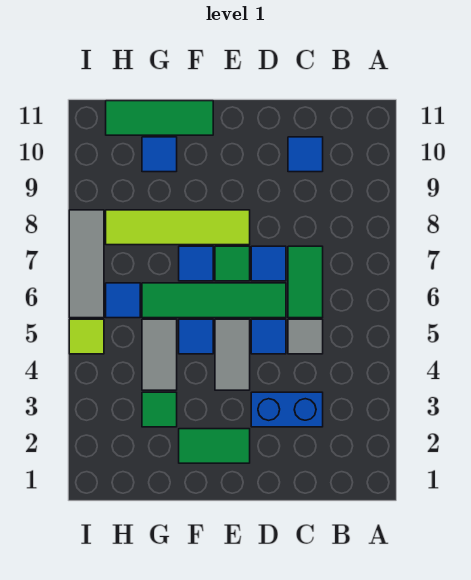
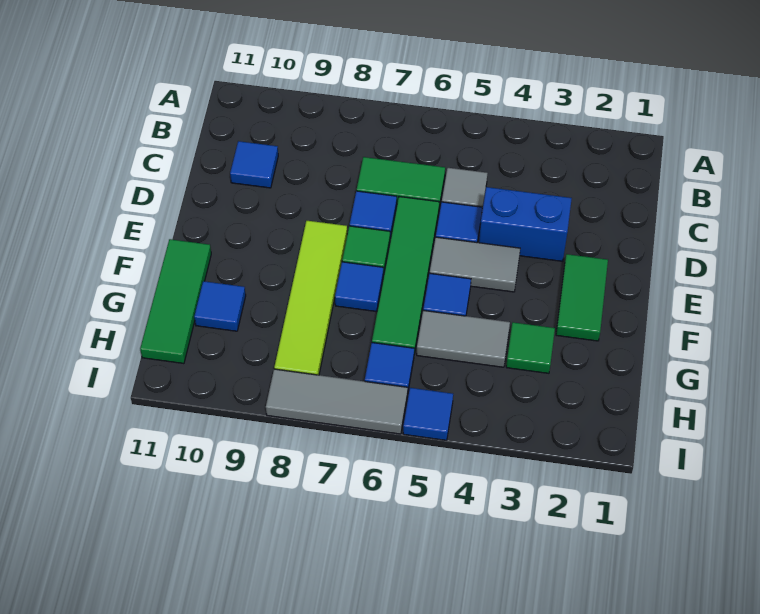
blue 1x2 brick [251,392,323,427] -> blue 1x2 brick turned to [479,187,572,261]
lime 1x1 tile [69,319,104,354] -> blue 1x1 tile [403,388,453,440]

